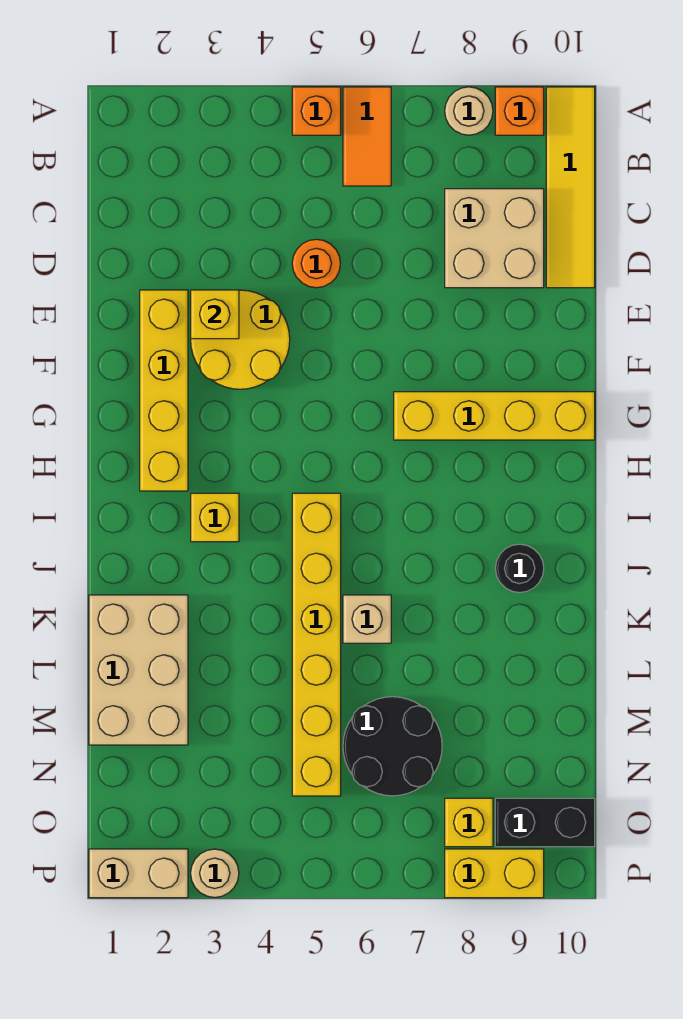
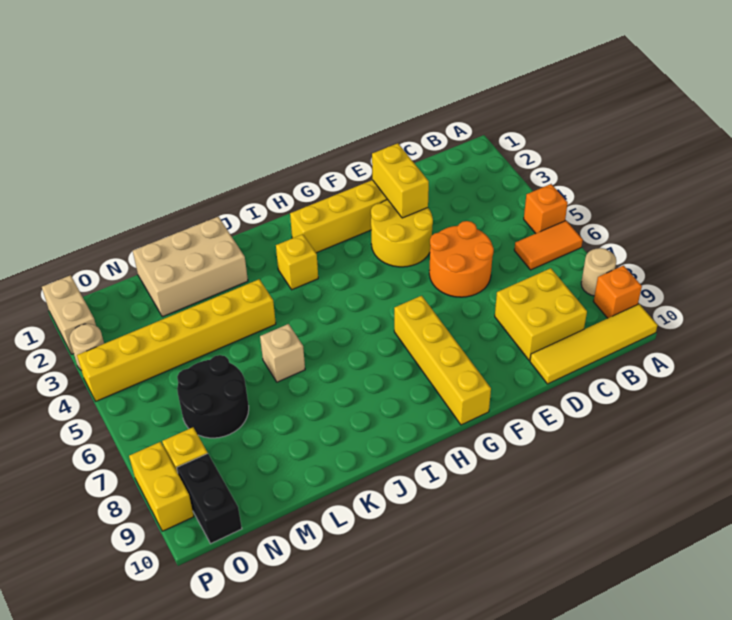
tan 2x2 brick [445,189,544,288] -> yellow 2x2 brick [495,268,587,360]
orange 1x1 round brick [292,239,340,288] -> orange 2x2 round brick [429,221,494,297]
yellow 1x1 brick [191,290,239,339] -> yellow 1x2 brick [372,143,429,218]
yellow 1x6 brick [292,493,341,796] -> yellow 1x6 brick moved to [77,279,276,401]
black 1x1 round brick [495,544,544,593] -> none

